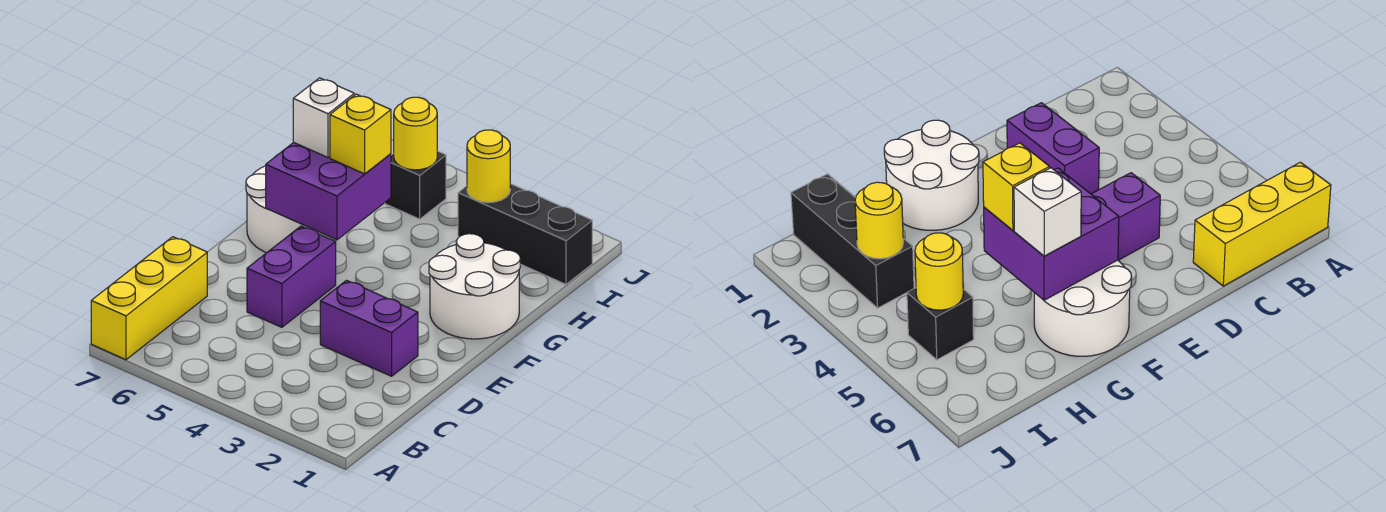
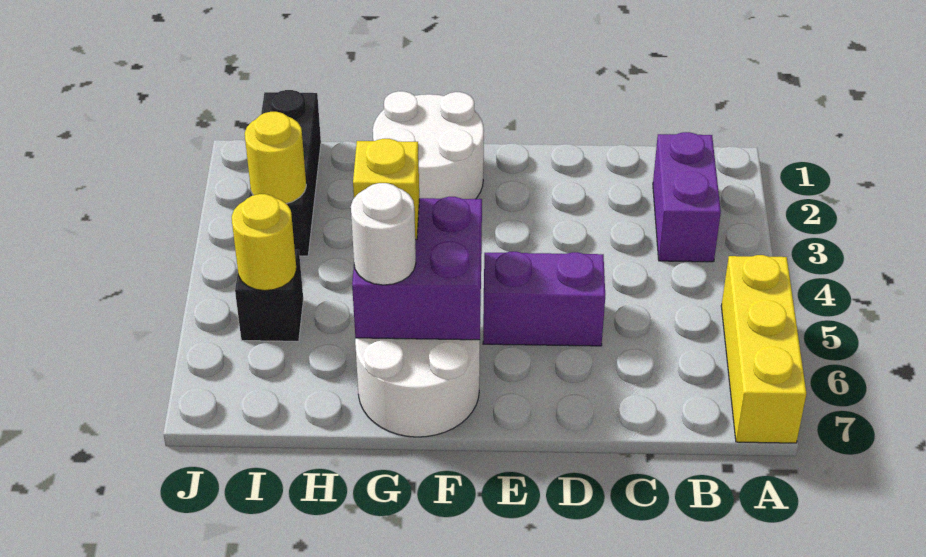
yellow 1x3 brick [91,237,207,360] -> yellow 1x3 brick turned to [721,255,806,443]
purple 1x2 brick [320,280,418,376] -> purple 1x2 brick moved to [653,132,721,262]
white 1x1 brick [293,78,354,157] -> white 1x1 round brick [351,183,416,285]

